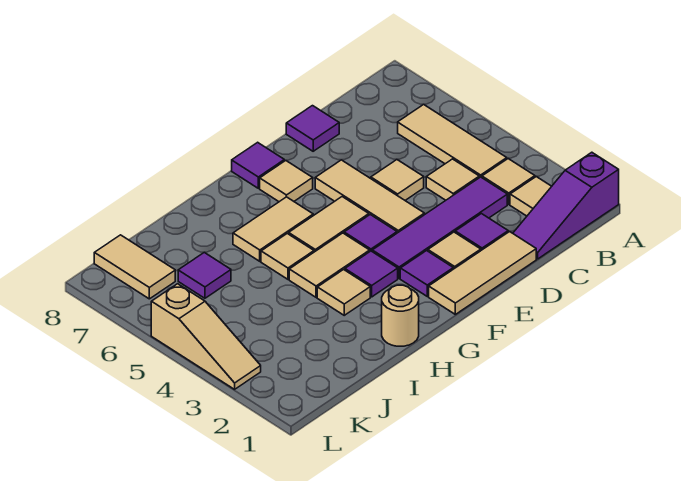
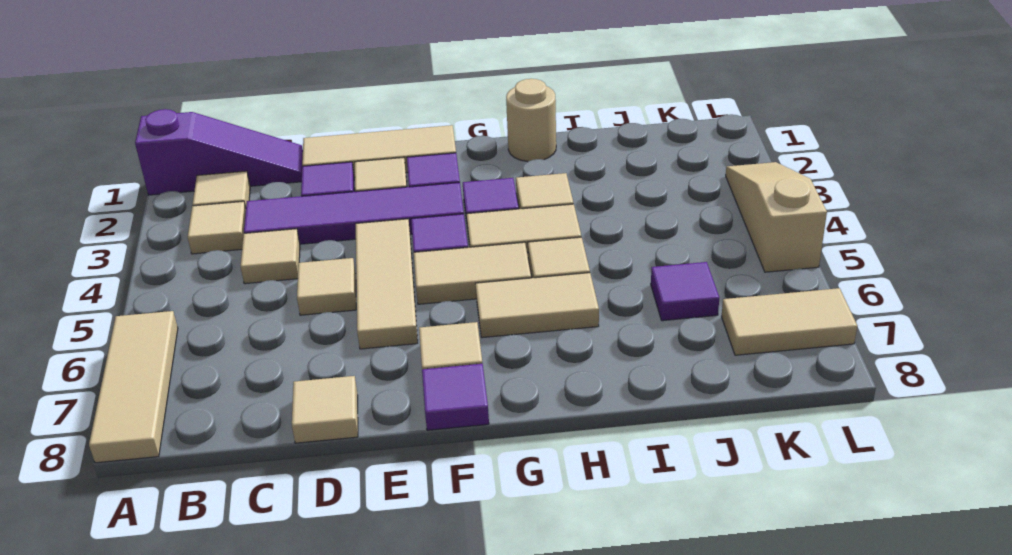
tan 1x3 tile [398,104,507,178] -> tan 1x3 tile moved to [89,311,178,463]
purple 1x1 tile [286,106,339,151] -> tan 1x1 tile [292,376,358,443]
tan 1x2 tile [94,235,175,299] -> tan 1x2 tile turned to [722,288,857,355]

